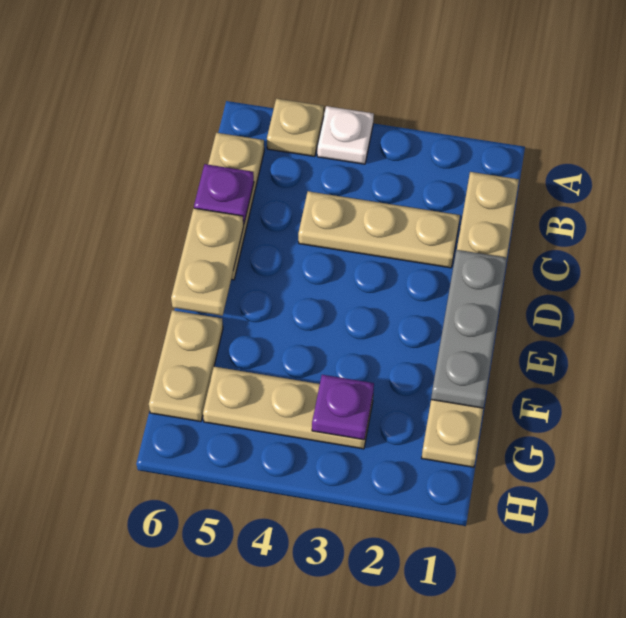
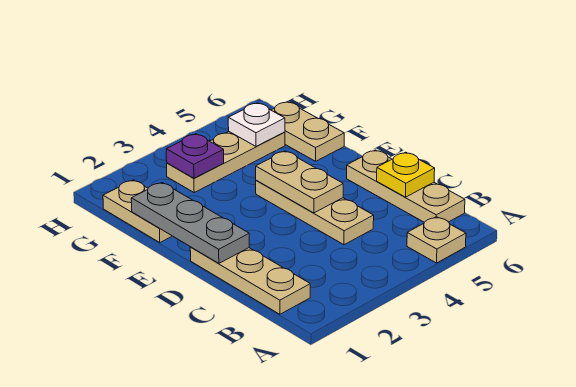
white 1x1 plate [317,106,374,164] -> white 1x1 plate moved to [228,103,285,146]
tan 1x3 plate [298,191,460,268] -> tan 1x3 plate turned to [256,181,374,245]
purple 1x1 plate [194,164,254,224] -> yellow 1x1 plate [377,152,435,197]
tan 1x2 plate [171,208,244,316] -> tan 1x2 plate moved to [256,151,343,213]

